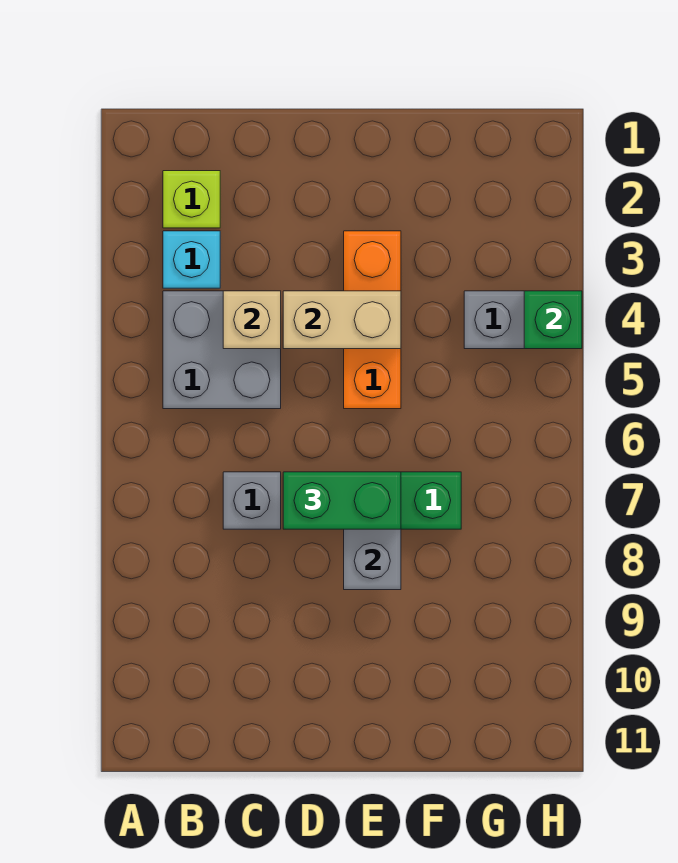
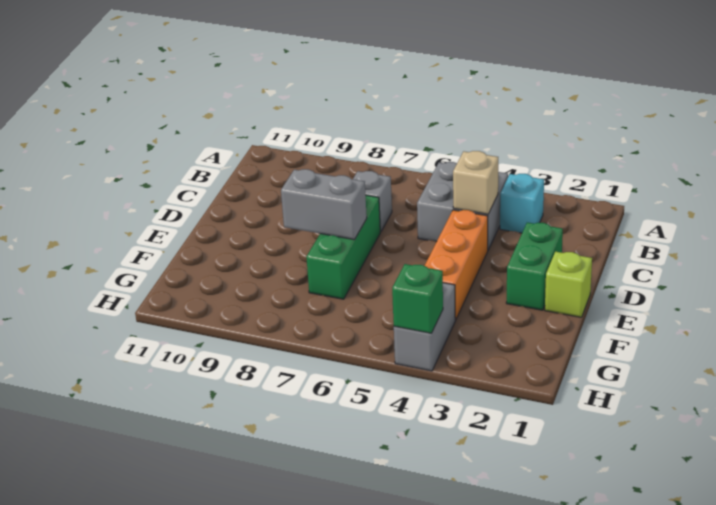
lime 1x1 brick [163,171,220,228] -> lime 1x1 brick moved to [545,252,592,317]
tan 1x2 brick [283,291,401,349] -> none
green 1x2 brick [283,472,401,529] -> green 1x2 brick moved to [506,222,563,310]
orange 1x3 brick [344,231,401,409] -> orange 1x3 brick turned to [425,210,488,320]

